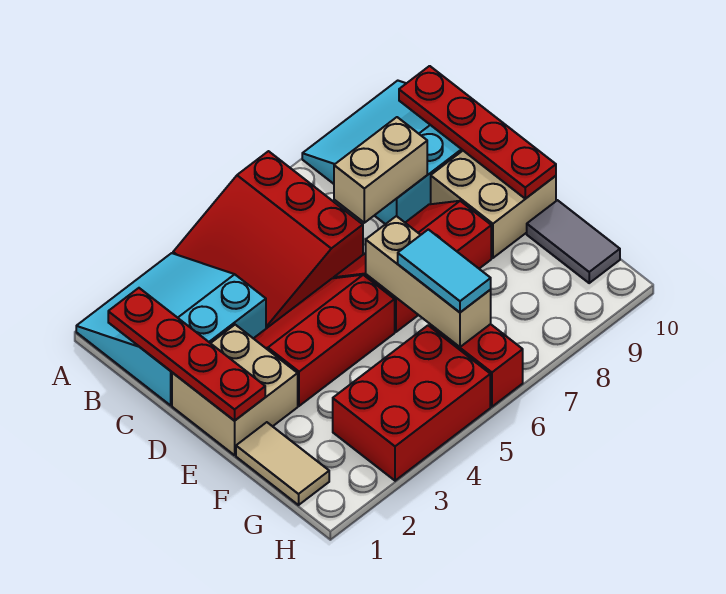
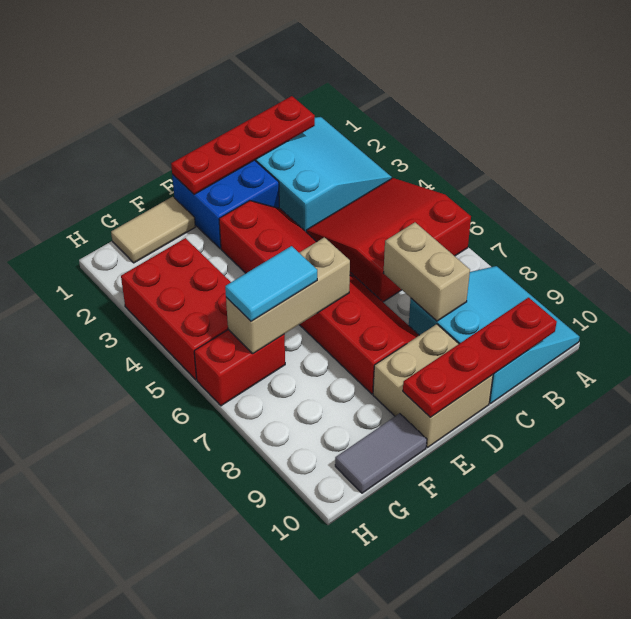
tan 2x2 brick [172,325,298,455] -> blue 2x2 brick [172,160,279,249]

